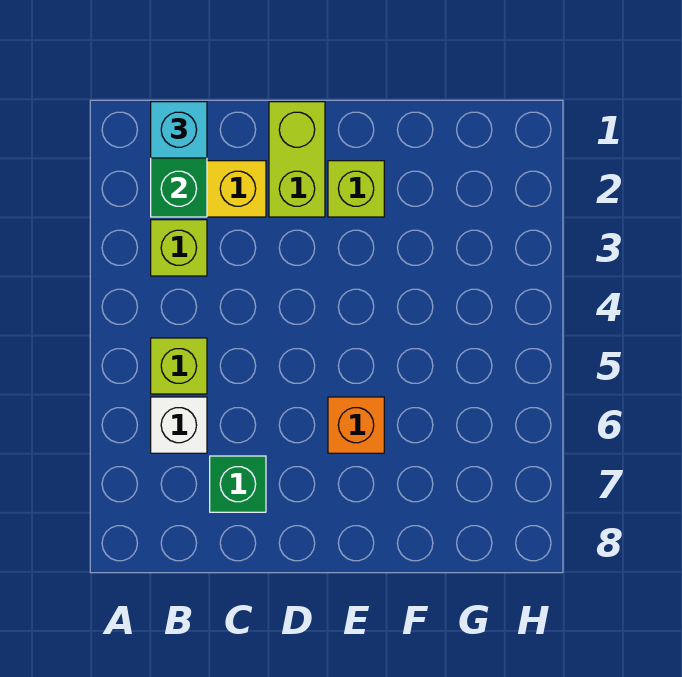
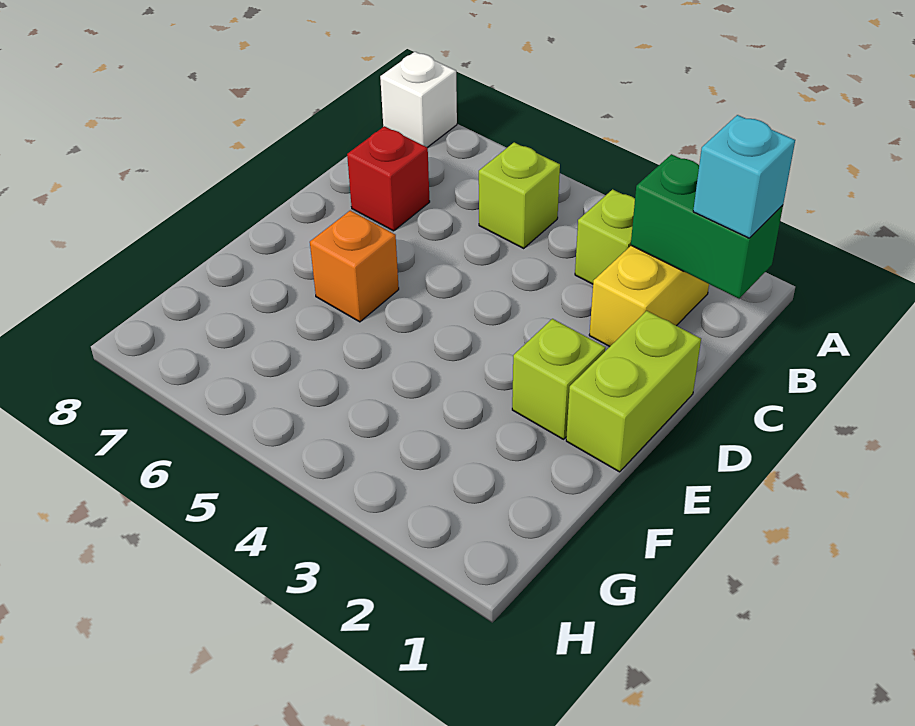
white 1x1 brick [151,397,207,453] -> white 1x1 brick moved to [380,52,457,147]
green 1x1 brick [210,456,266,512] -> red 1x1 brick [347,126,430,231]
lime 1x2 brick [269,102,325,217] -> lime 1x2 brick turned to [566,311,701,472]

